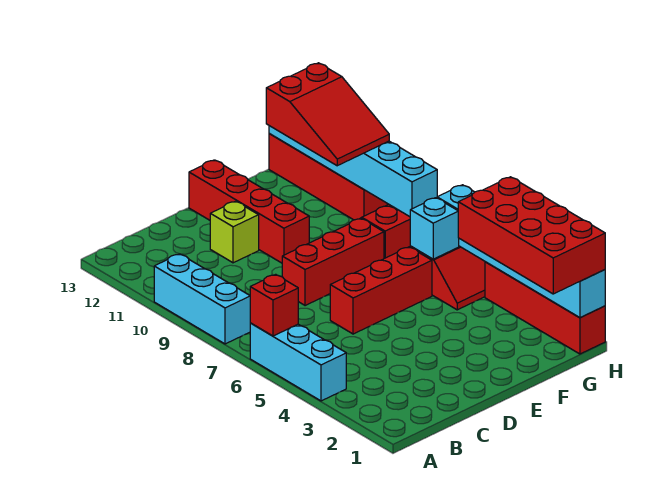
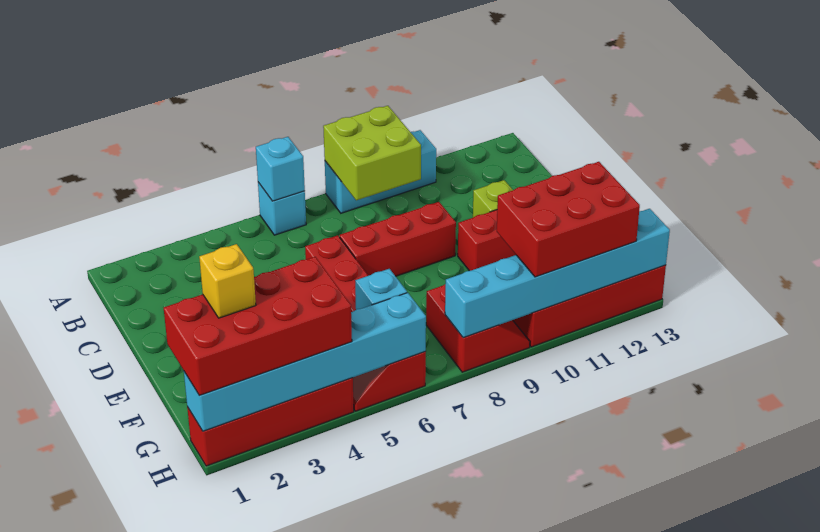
cyan 1x3 brick [250,323,346,401] -> cyan 1x1 brick [258,182,306,235]
red 1x1 brick [250,274,298,336] -> cyan 1x1 brick [256,137,305,201]
none -> lime 2x2 brick [323,106,421,200]
red 1x3 brick [282,218,384,306] -> red 1x3 brick turned to [340,202,456,276]
none -> yellow 1x1 brick [199,244,256,318]
red 2x3 slope [266,63,389,166] -> red 2x3 brick [497,162,640,277]

